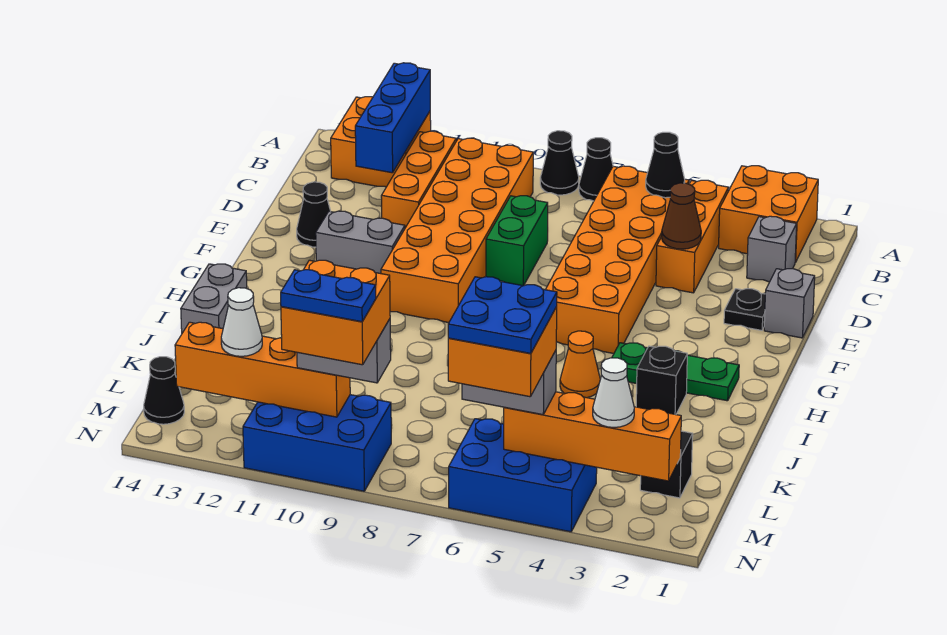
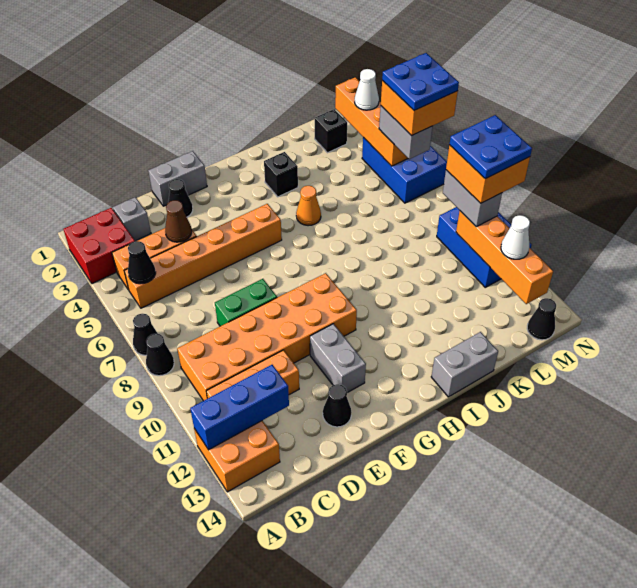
orange 2x2 brick [719,166,818,262] -> red 2x2 brick [64,208,135,284]
orange 2x6 brick [546,166,689,354] -> orange 1x6 brick [124,204,282,308]
grey 1x1 brick [764,269,815,338] -> grey 1x2 brick [148,151,207,206]
black 1x1 plate [724,289,765,330] -> black 1x1 cone [168,179,193,217]
green 1x3 plate [612,343,739,401] -> none
blue 1x2 plate [281,270,376,322] -> blue 2x2 plate [449,115,532,179]

